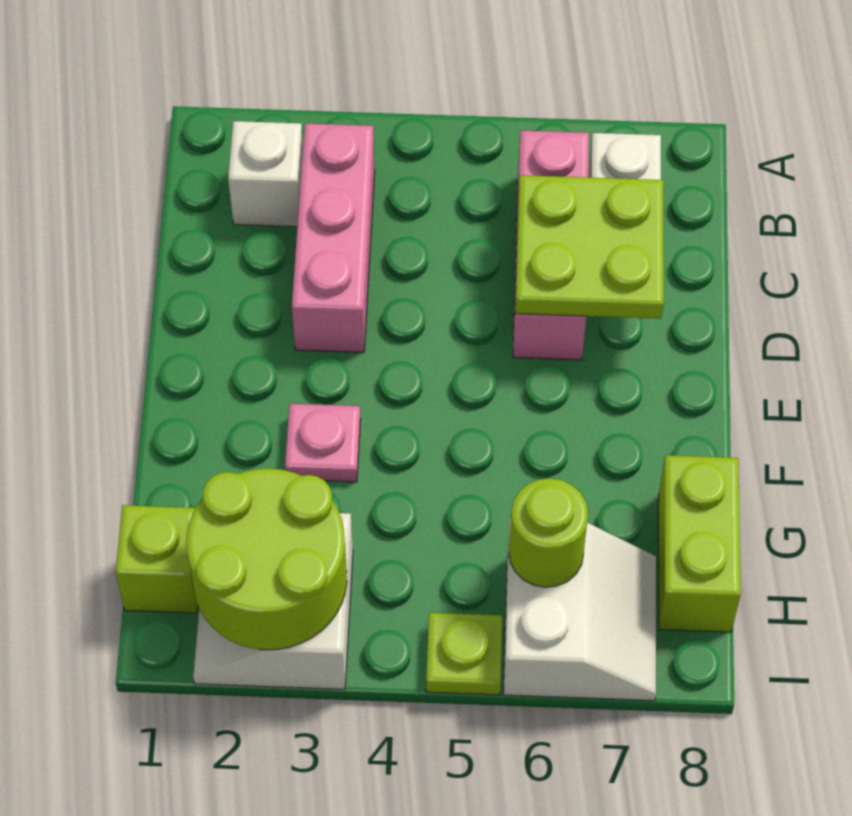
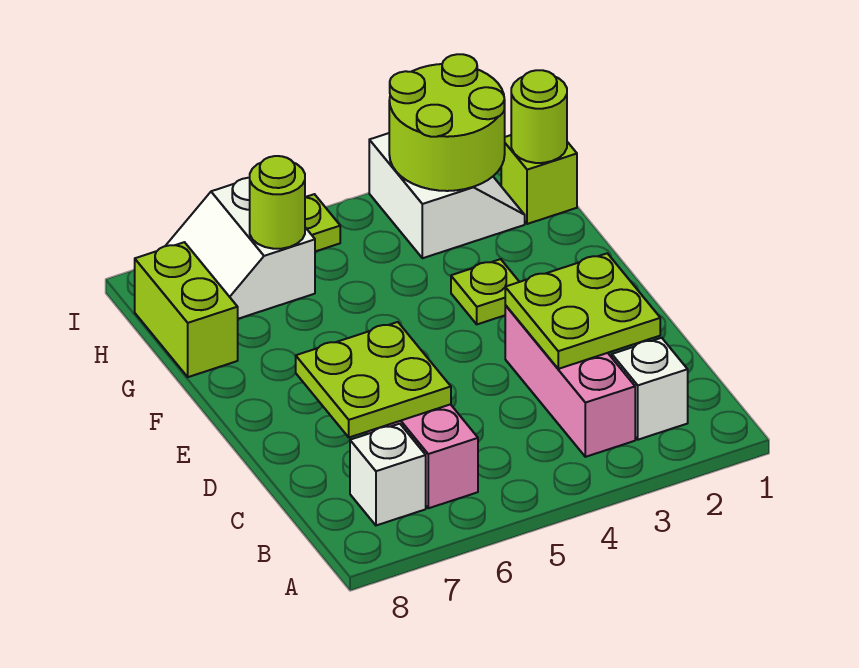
none -> lime 2x2 plate [505,253,660,369]
pink 1x1 plate [285,404,361,482] -> lime 1x1 plate [451,259,519,324]
none -> lime 1x1 round brick [511,70,567,163]

